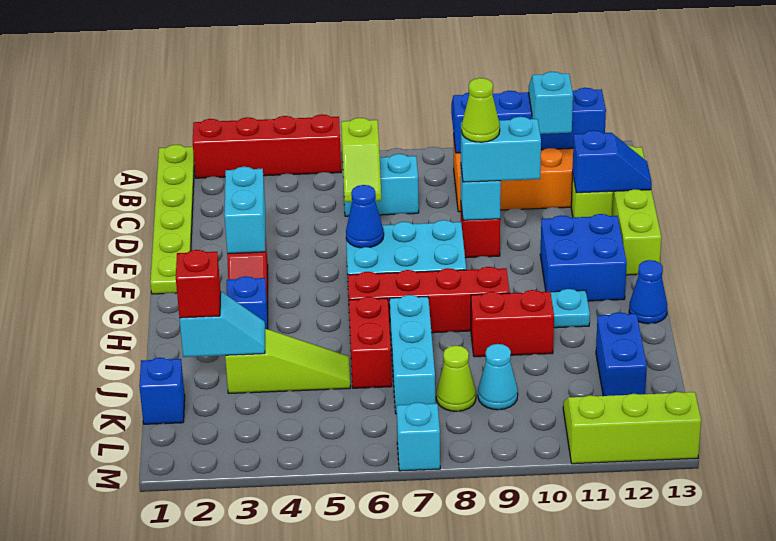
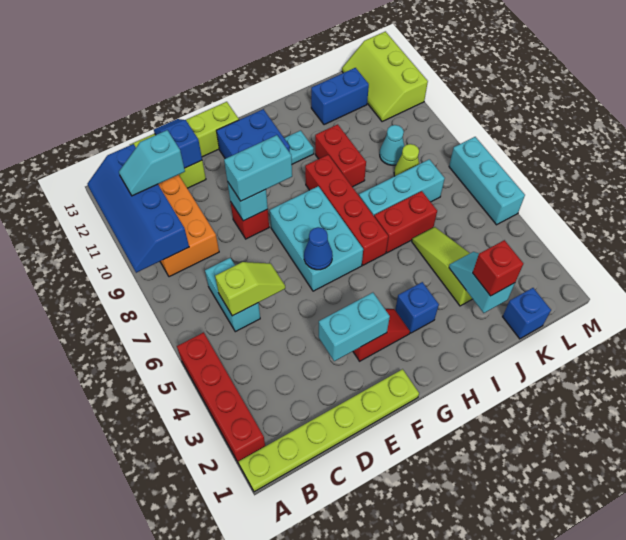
cyan 1x2 brick [461,117,541,182] -> cyan 1x2 brick turned to [224,135,292,201]
lime 1x1 cone [462,78,500,142] -> none
blue 1x1 cone [629,260,667,324] -> none
cyan 1x1 brick [397,402,440,471] -> cyan 1x3 brick [449,137,525,225]

